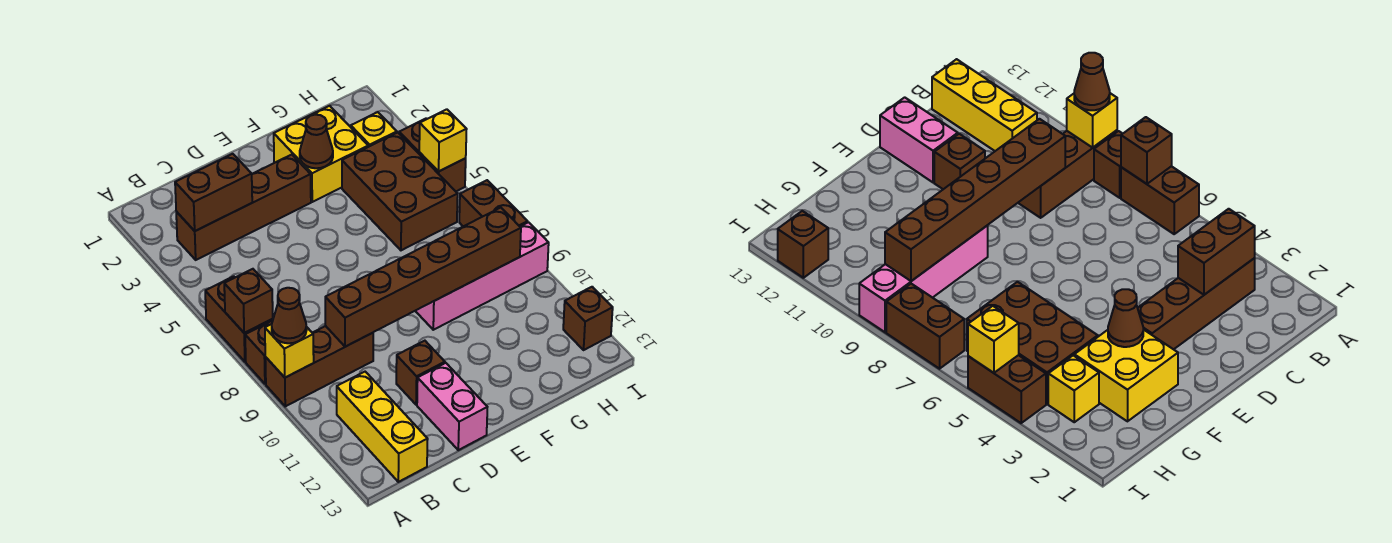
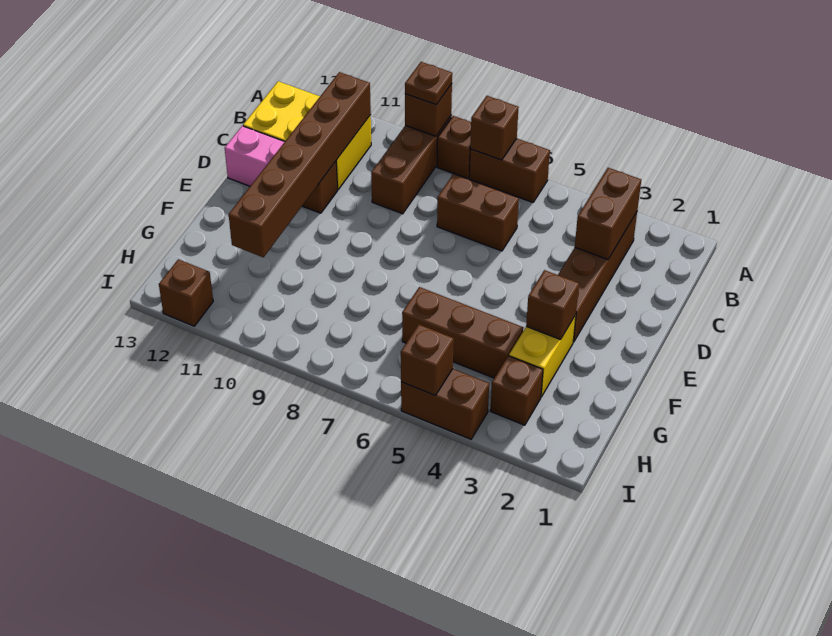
yellow 1x1 brick [265,324,314,378] -> brown 1x1 brick [405,84,452,136]
brown 1x1 cone [272,288,307,343] -> brown 1x1 plate [405,62,452,105]
yellow 1x3 brick [337,372,428,482] -> yellow 2x3 brick [243,81,371,189]
brown 1x6 brick [325,208,521,347] -> brown 1x6 brick moved to [229,72,371,257]
yellow 2x2 brick [274,106,368,202] -> yellow 1x2 brick [509,315,576,397]
brown 1x1 cone [300,115,333,168] -> brown 1x1 brick [526,270,579,340]
pink 1x4 brick [416,222,549,330] -> none
brown 2x3 brick [342,133,458,250] -> brown 1x3 brick [402,287,524,378]
yellow 1x1 brick [351,112,397,147] -> brown 1x1 brick [490,356,543,425]
yellow 1x1 brick [419,109,467,172] -> brown 1x1 brick [401,325,454,395]
brown 1x2 brick [459,180,528,226] -> brown 1x2 brick moved to [437,174,519,251]

